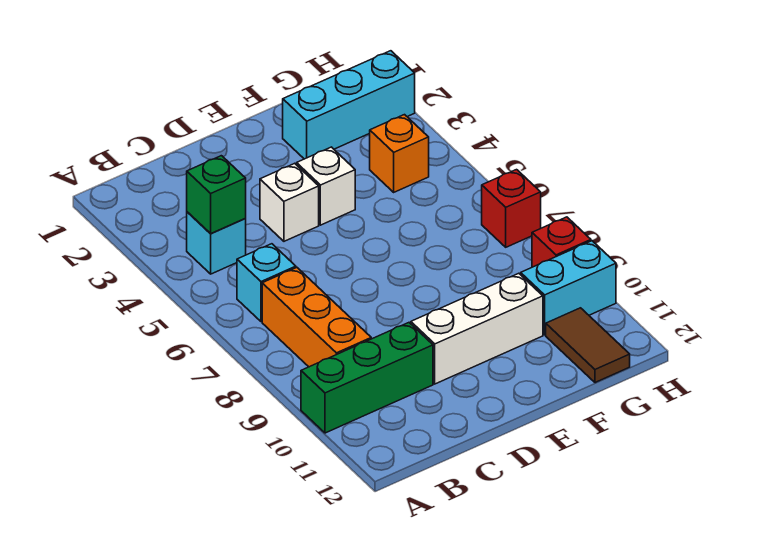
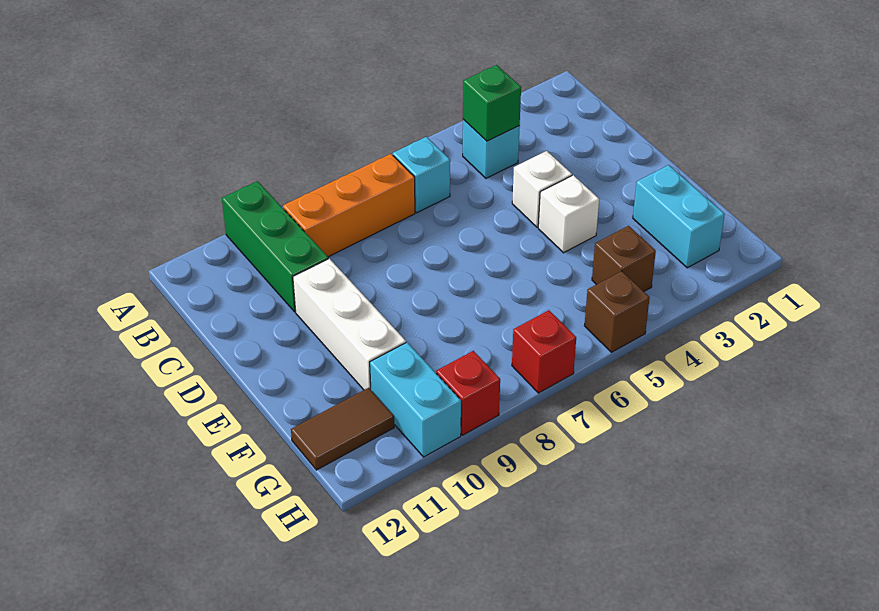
cyan 1x3 brick [283,51,415,159] -> cyan 1x2 brick [633,165,725,268]
orange 1x1 brick [370,115,429,192] -> brown 1x1 brick [592,226,656,291]
none -> brown 1x1 brick [585,271,650,352]

